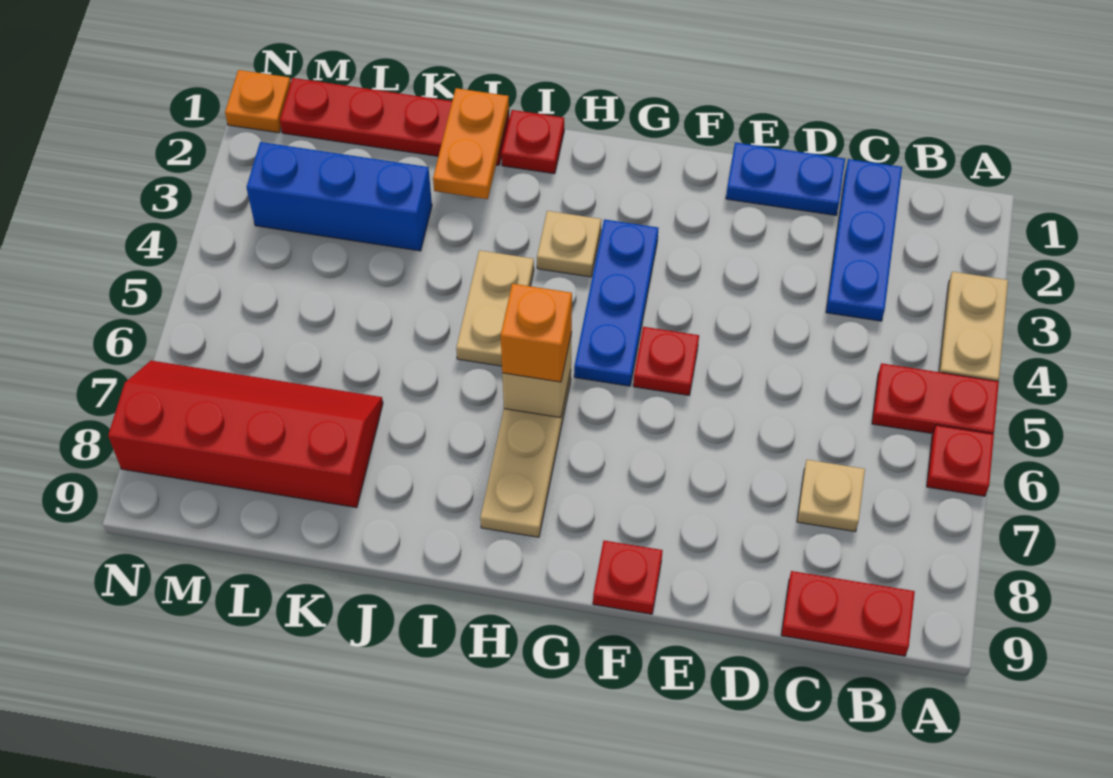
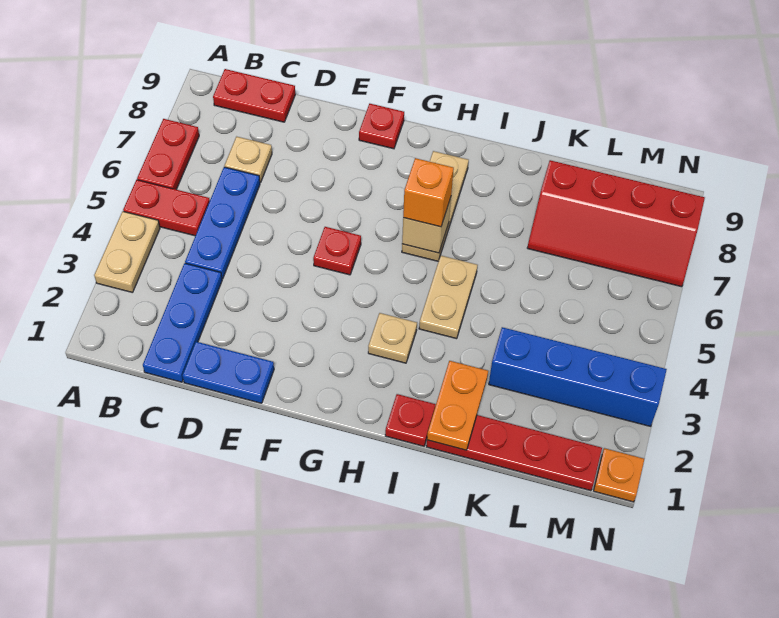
red 1x1 plate [927,425,994,496] -> red 1x2 plate [137,119,199,190]
blue 1x3 plate [574,219,658,386] -> blue 1x3 plate moved to [185,167,260,279]
blue 1x3 brick [247,142,432,251] -> blue 1x4 brick [489,327,667,426]

